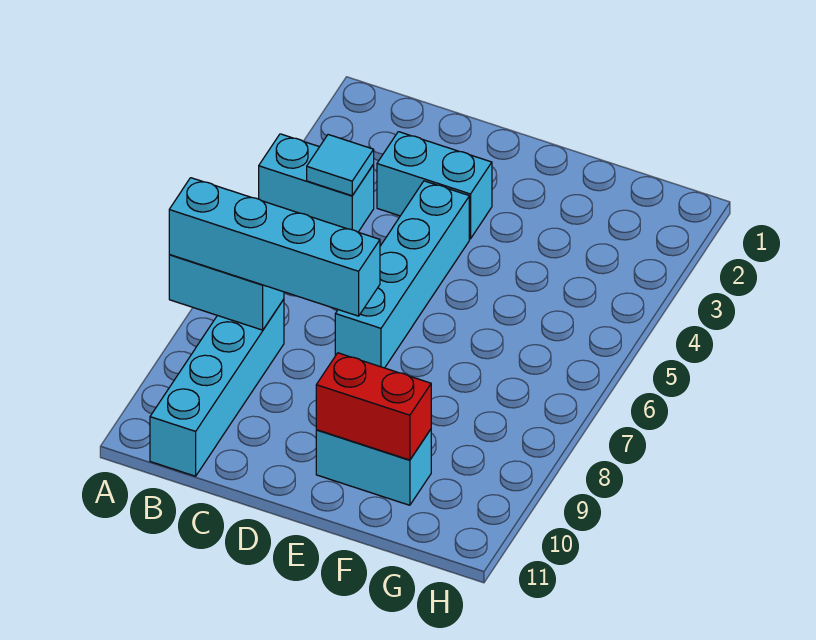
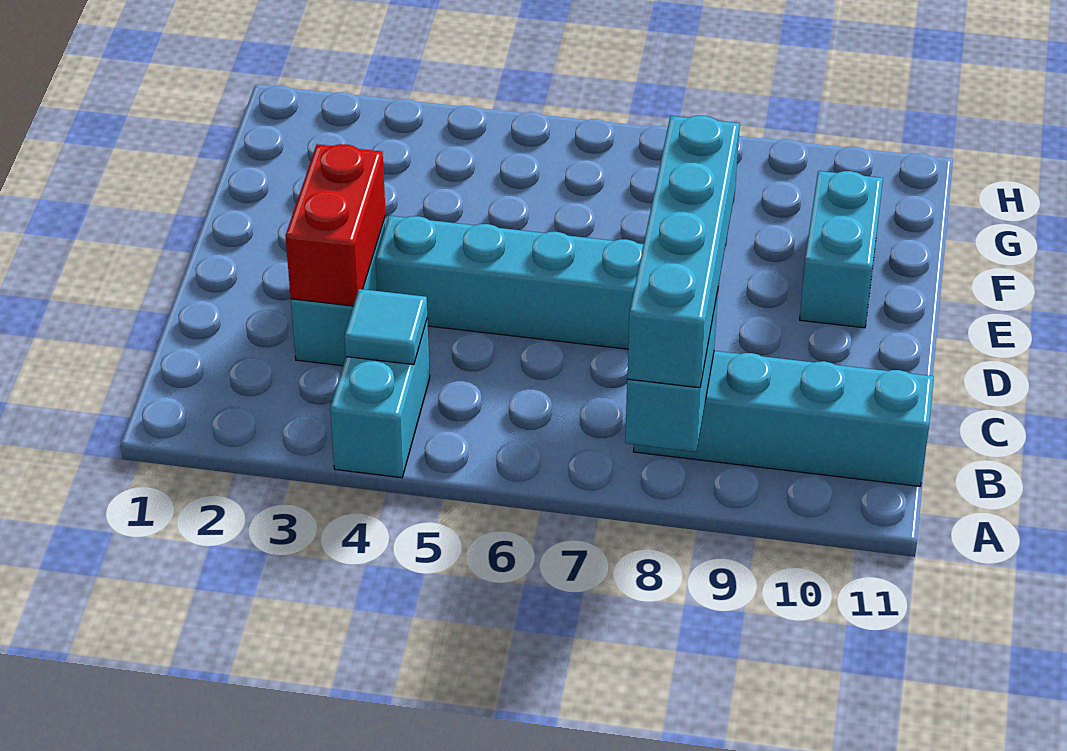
red 1x2 brick [316,353,431,460] -> red 1x2 brick moved to [285,144,386,306]

